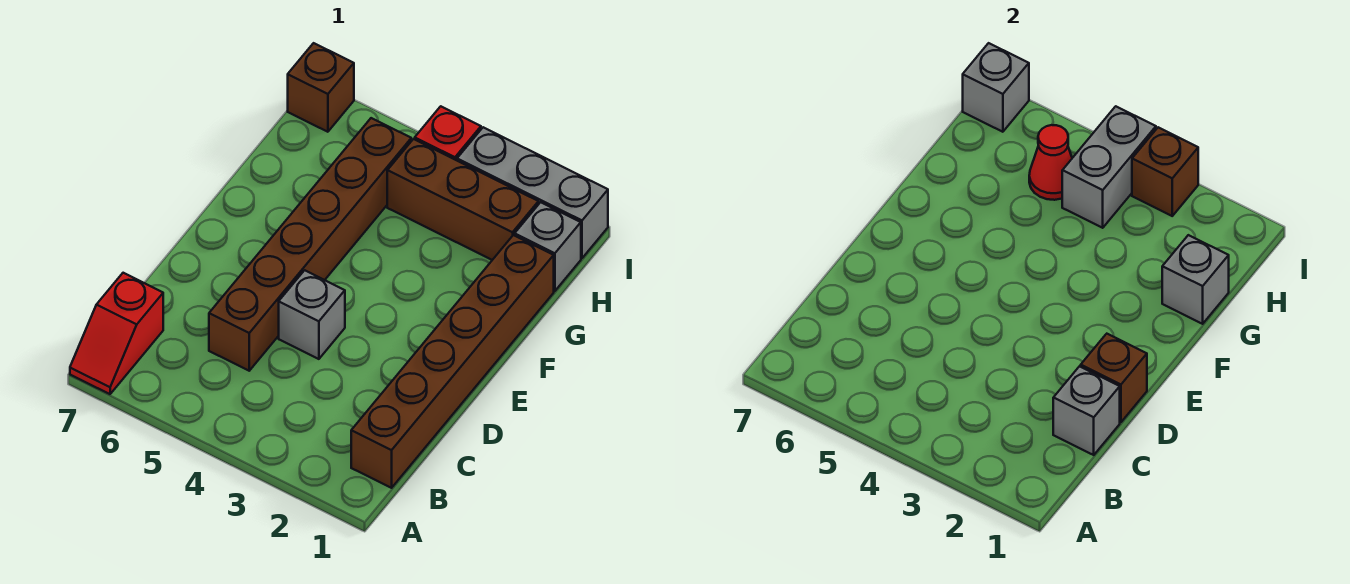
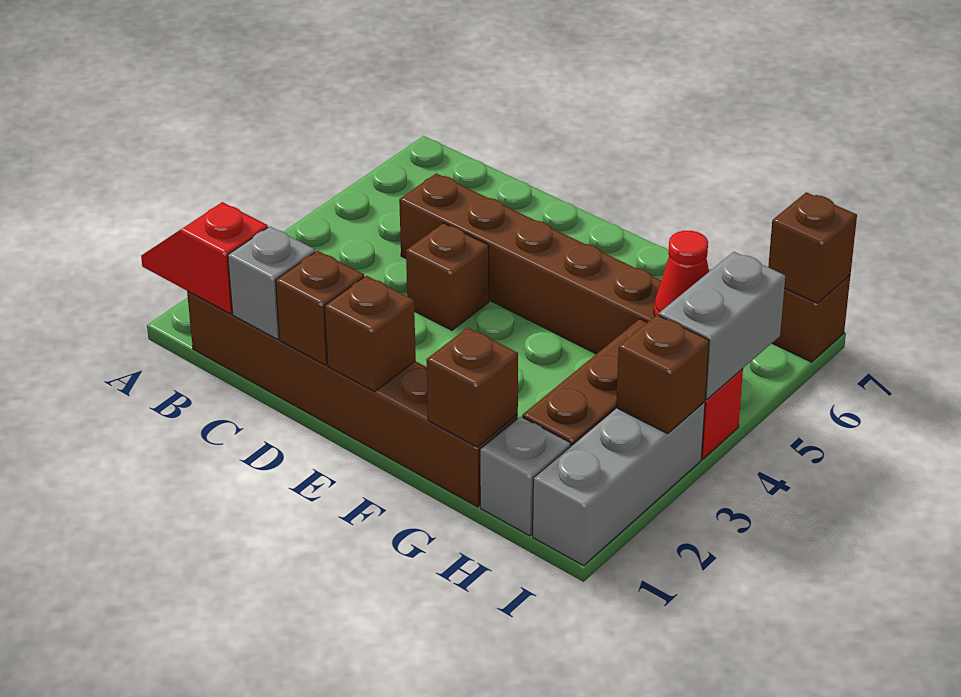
red 1x2 slope [70,273,163,394] -> red 1x2 slope moved to [141,202,268,314]
grey 1x1 brick [279,270,345,359] -> brown 1x1 brick [406,223,489,330]
none -> brown 1x1 brick [325,276,416,392]
grey 1x1 brick [1162,235,1229,324] -> brown 1x1 brick [426,328,518,447]
grey 1x2 brick [1062,106,1156,228] -> grey 1x2 brick turned to [659,252,785,400]
grey 1x1 brick [963,43,1029,132] -> brown 1x1 brick [768,192,857,303]

